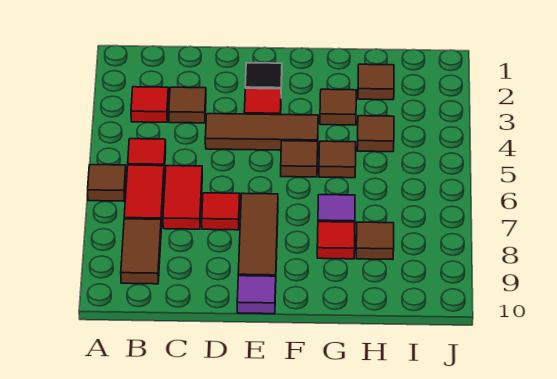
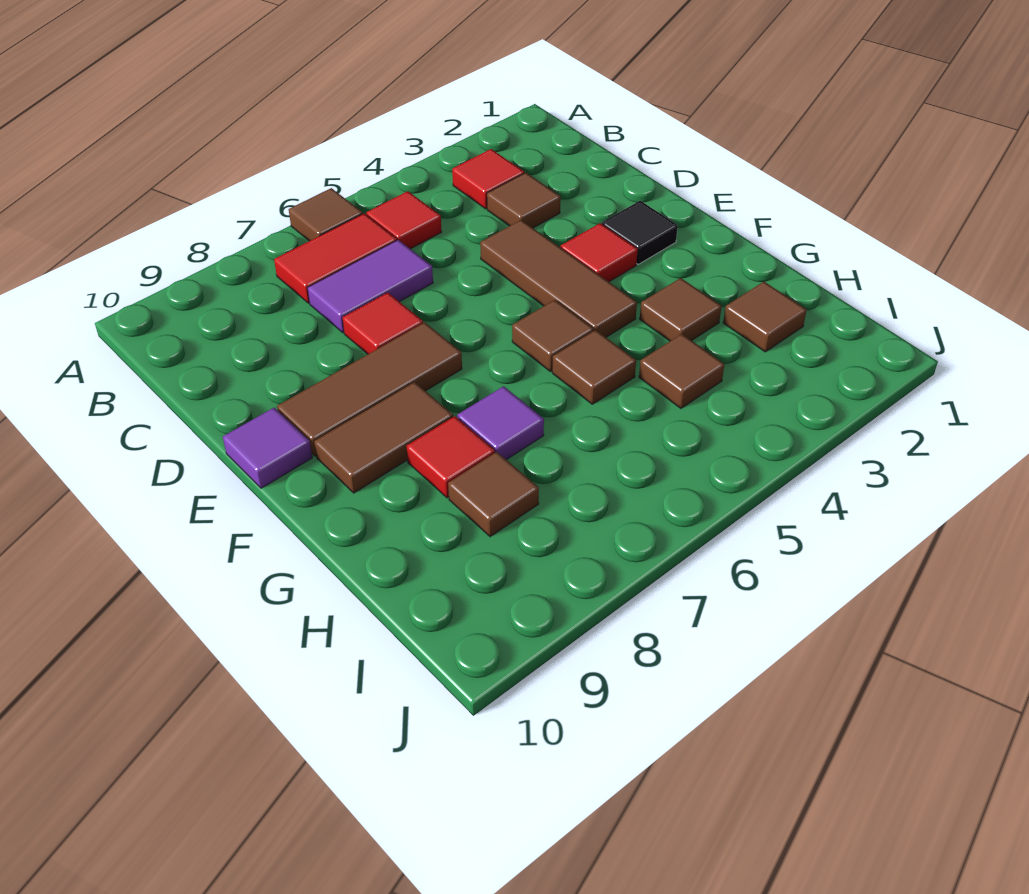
brown 1x2 tile [121,219,161,284] -> brown 1x2 tile moved to [314,382,453,493]
red 1x2 tile [163,166,202,229] -> purple 1x2 tile [308,240,433,333]

